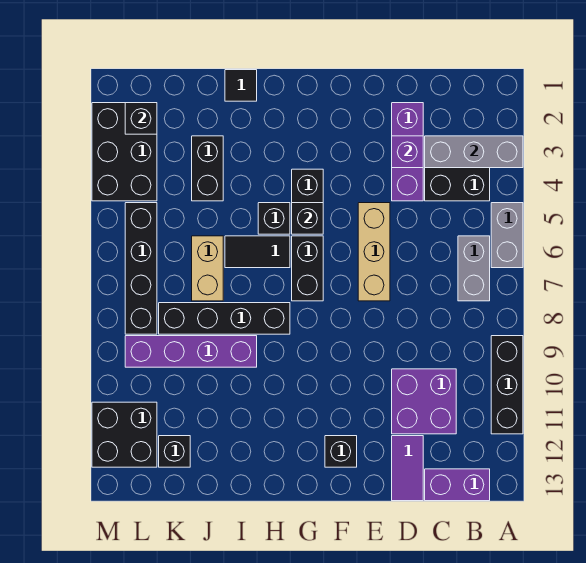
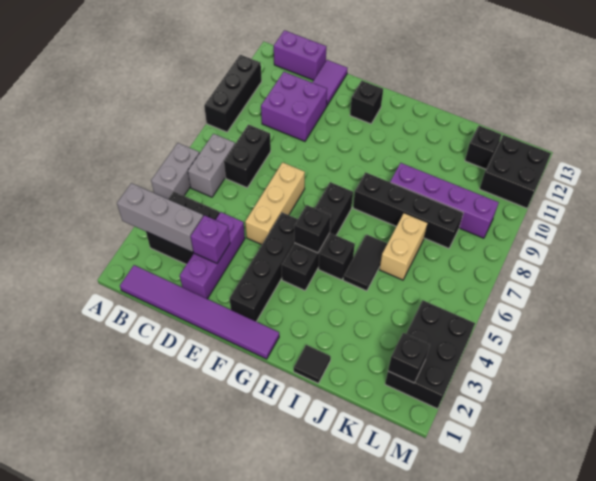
none -> purple 1x6 tile [120,265,279,359]
black 1x2 tile [225,236,290,268] -> black 1x2 tile turned to [343,234,388,291]
black 1x2 brick [192,136,223,201] -> black 1x2 brick moved to [224,125,271,188]
black 1x4 brick [125,203,157,334] -> black 1x4 brick moved to [230,213,298,322]

